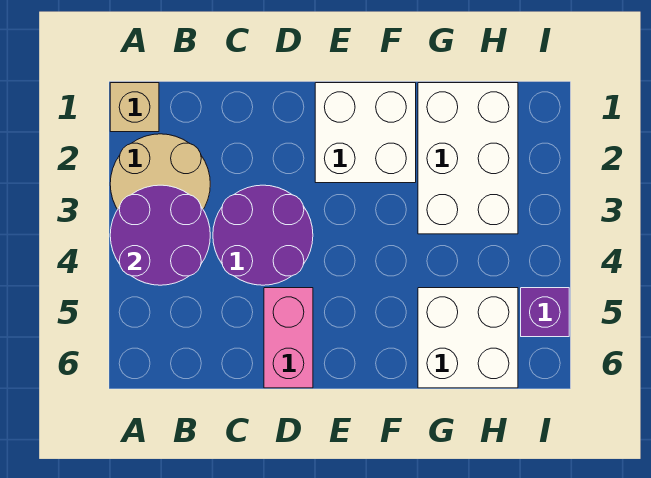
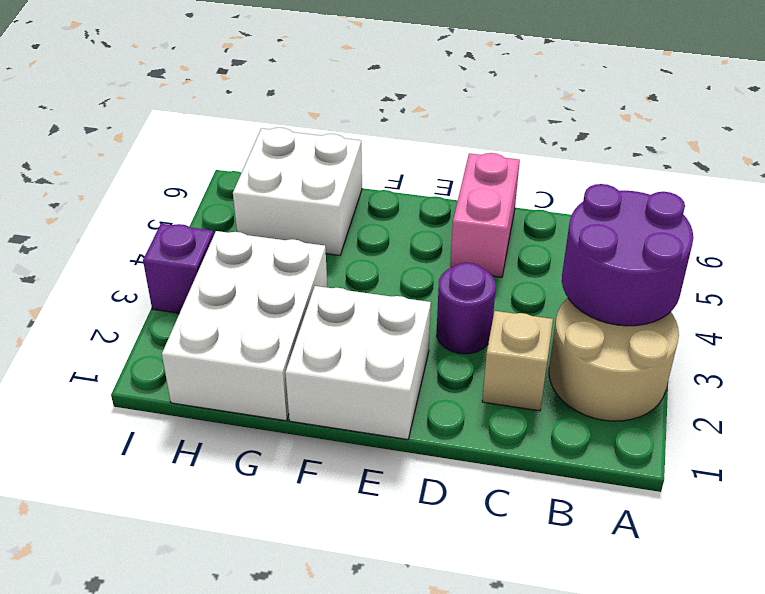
tan 1x1 brick [110,83,159,132] -> tan 1x1 brick moved to [482,311,553,411]
purple 2x2 round brick [213,185,313,285] -> purple 1x1 round brick [437,263,496,354]
purple 1x1 brick [521,288,569,337] -> purple 1x1 brick moved to [143,224,214,313]

